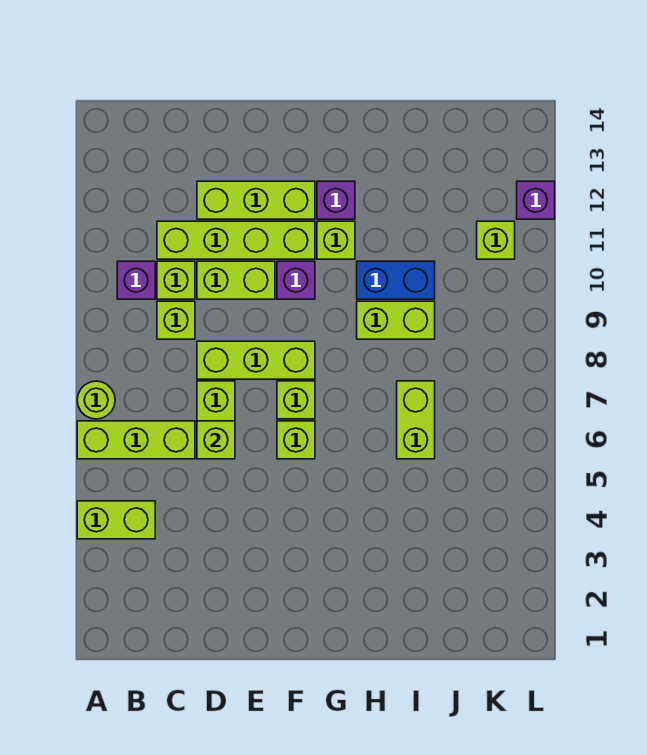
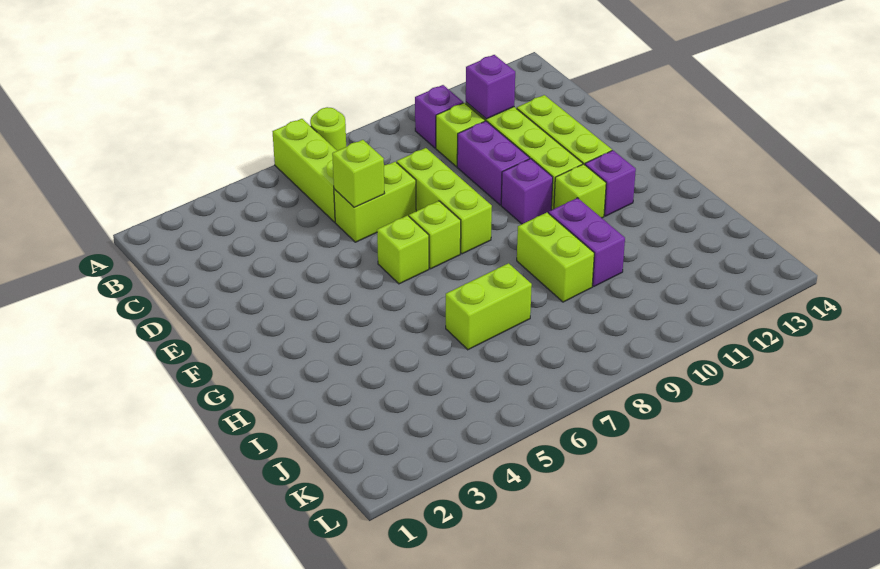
lime 1x2 brick [77,501,155,539] -> none
lime 1x1 brick [157,301,195,339] -> none
lime 1x2 brick [197,261,275,299] -> purple 1x2 brick [457,121,530,205]
blue 1x2 brick [357,261,435,299] -> purple 1x2 brick [549,198,625,286]
lime 1x1 brick [477,221,515,259] -> none
purple 1x1 brick [517,181,555,219] -> purple 1x1 brick moved to [466,55,515,119]

